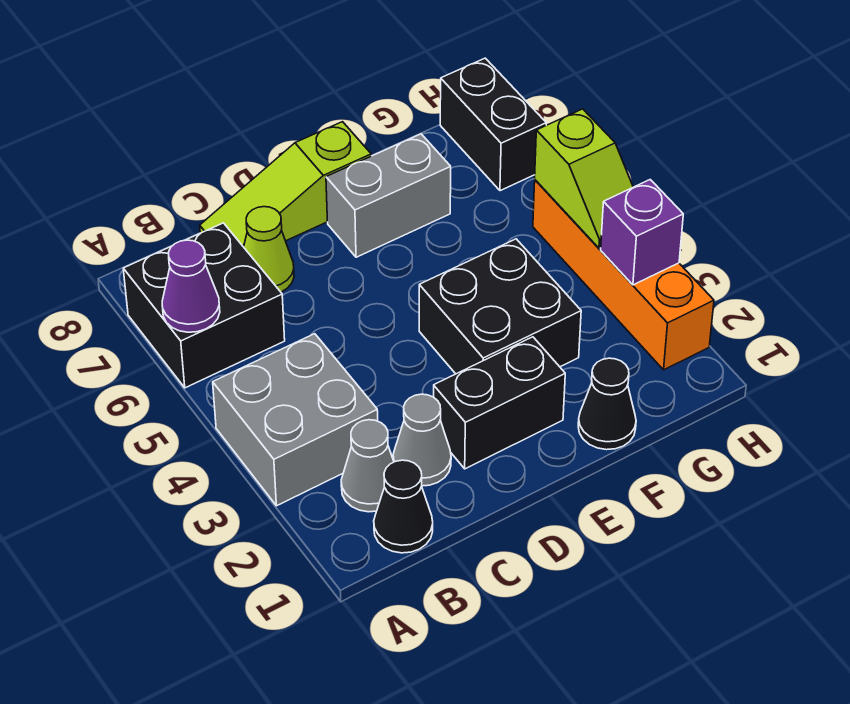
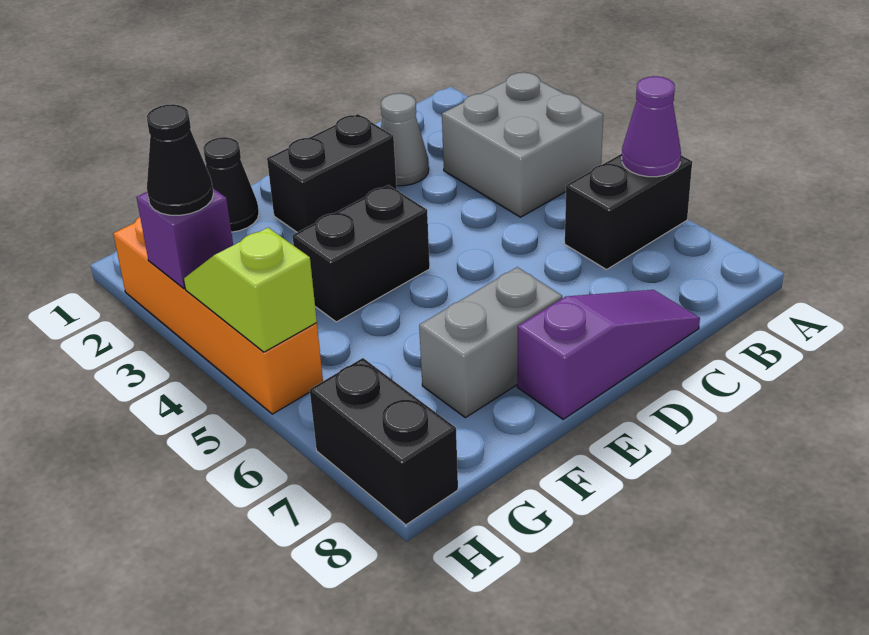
black 2x2 brick [123,223,285,388] -> black 1x2 brick [565,154,692,270]
black 1x1 cone [374,460,433,553] -> black 1x1 cone moved to [147,104,213,215]
grey 1x1 cone [341,420,394,512] -> none
lime 1x1 cone [244,207,294,292] -> none
lime 1x3 slope [200,122,371,247] -> purple 1x3 slope [517,290,700,419]
black 2x2 brick [419,239,581,374] -> black 1x2 brick [292,185,430,322]

